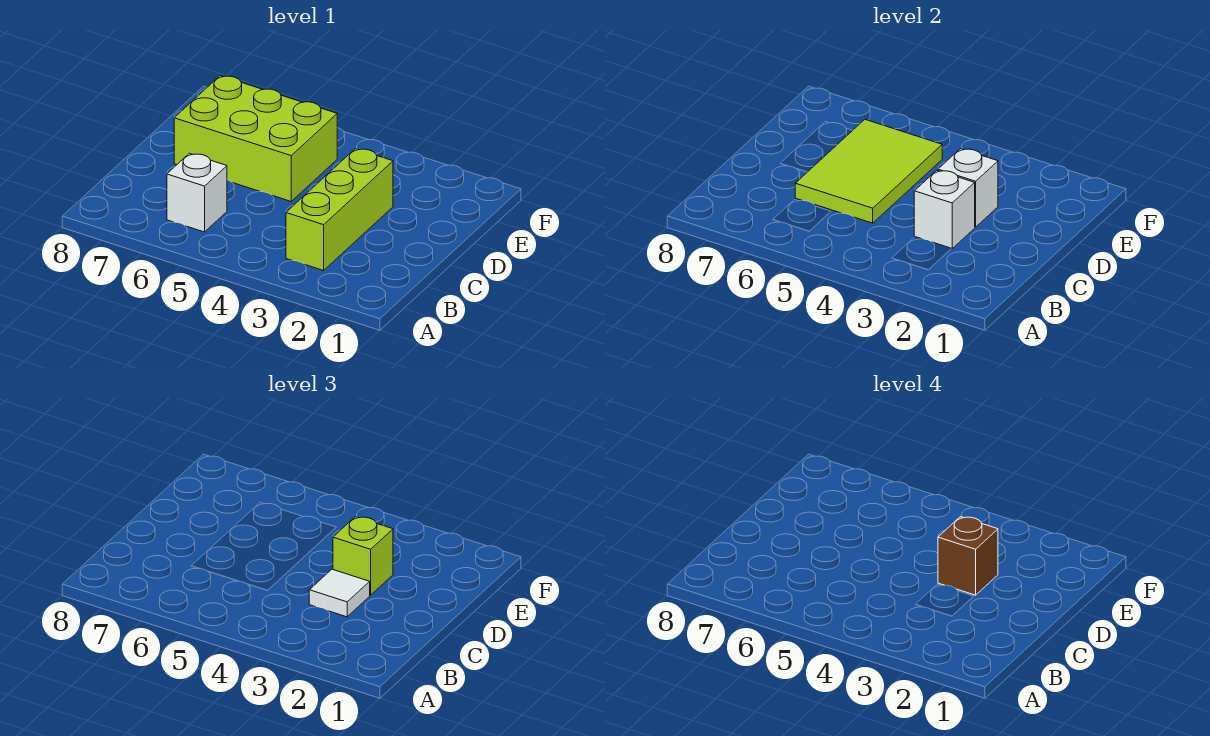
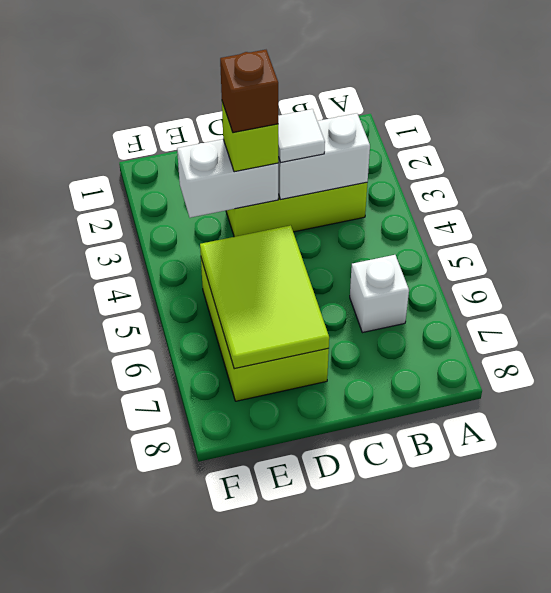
white 1x1 brick [914,170,975,249] -> white 1x2 brick [278,113,370,199]
lime 2x3 tile [795,120,942,223] -> lime 2x3 tile turned to [200,225,329,369]
white 1x1 brick [938,149,998,227] -> white 1x2 brick [177,139,278,218]

